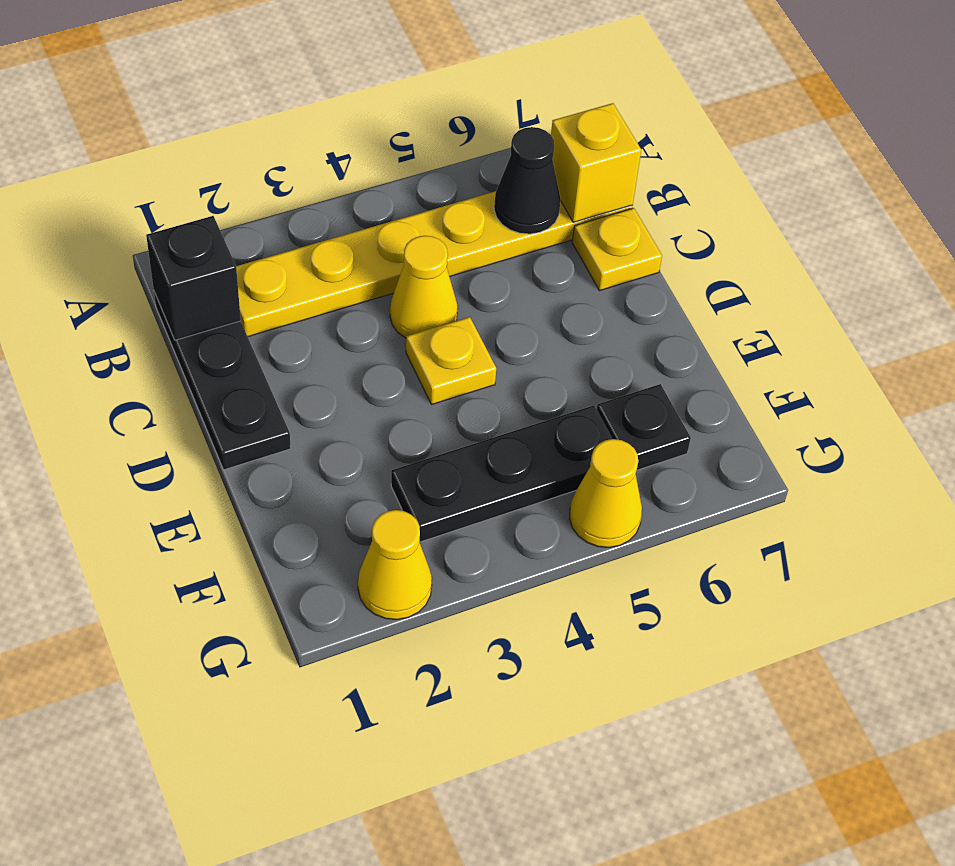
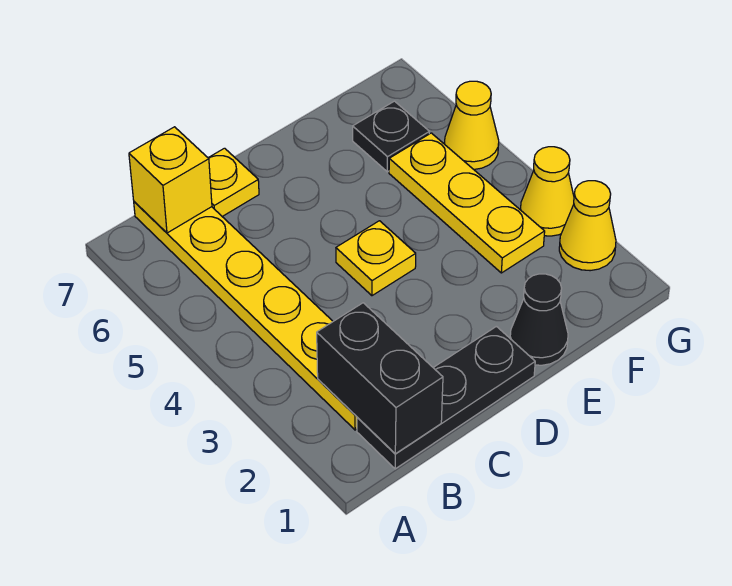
black 1x1 brick [146,216,241,340] -> black 1x2 brick [317,303,443,454]
black 1x1 cone [494,127,560,234] -> black 1x1 cone moved to [510,274,568,365]
yellow 1x1 cone [390,236,458,338] -> yellow 1x1 cone moved to [521,147,574,236]
black 1x3 plate [391,405,612,542] -> yellow 1x3 plate [389,133,545,273]

